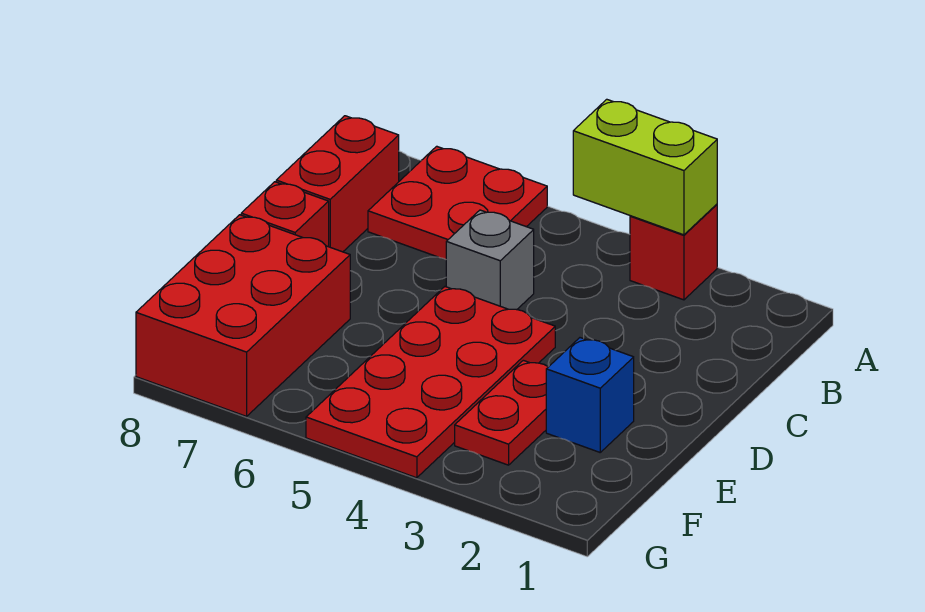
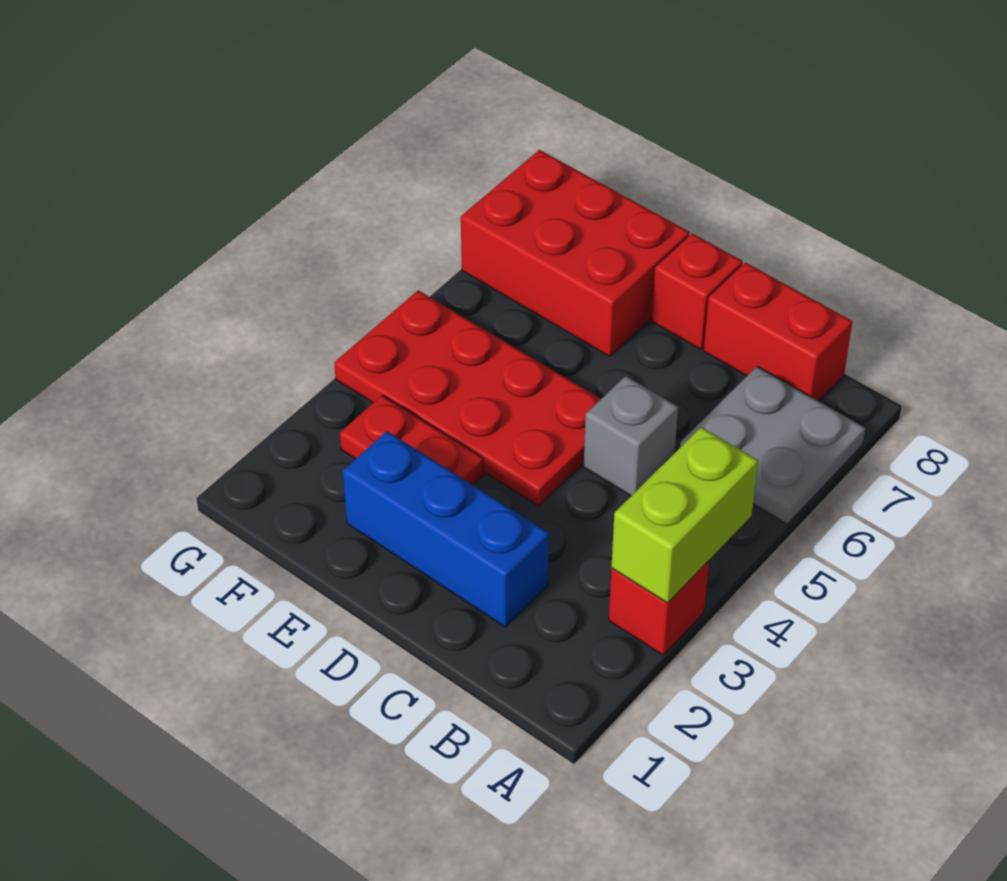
red 2x2 plate [368,146,547,259] -> grey 2x2 plate [680,367,865,524]
blue 1x1 brick [546,338,634,452] -> blue 1x3 brick [343,431,549,627]

